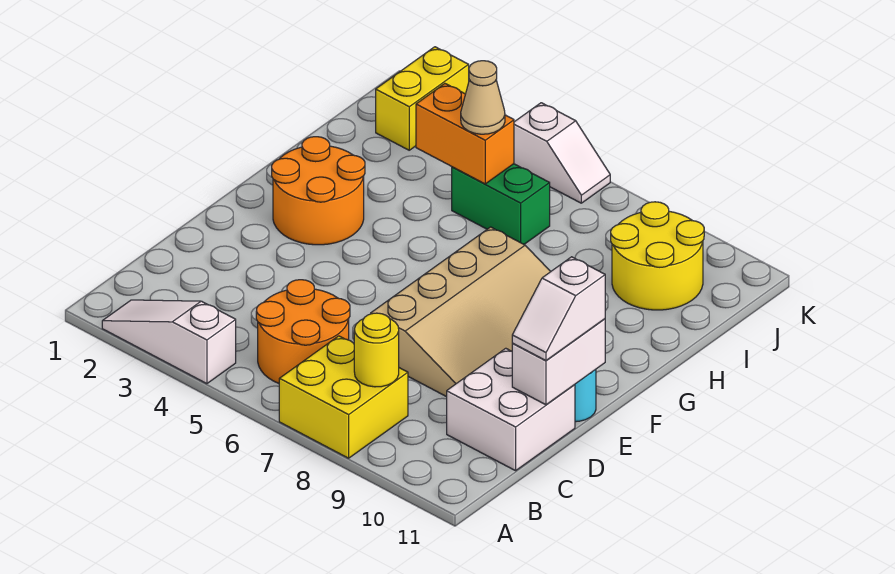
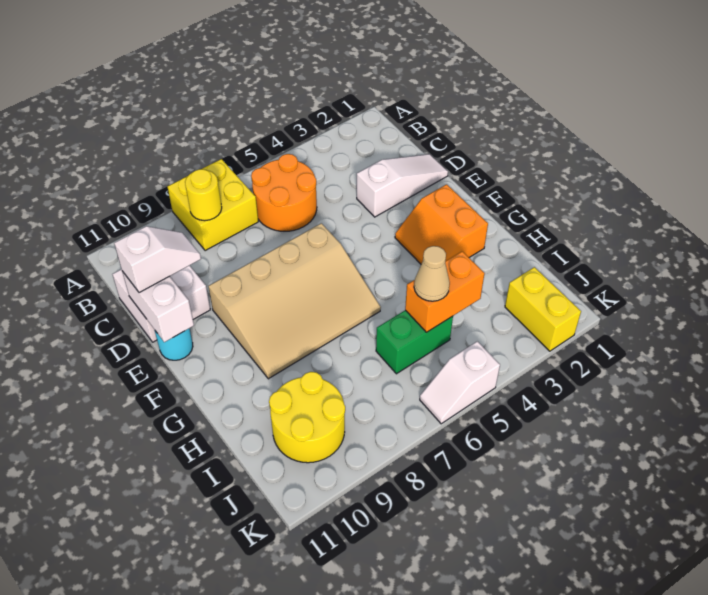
white 1x3 slope [102,300,236,384] -> white 1x3 slope moved to [357,154,448,217]
tan 3x4 slope [371,227,551,397] -> tan 3x4 slope turned to [208,223,381,379]
white 1x2 slope [512,257,605,360] -> white 1x2 slope turned to [114,226,201,293]
orange 2x2 round brick [272,137,365,245] -> orange 2x2 slope [395,184,488,264]

